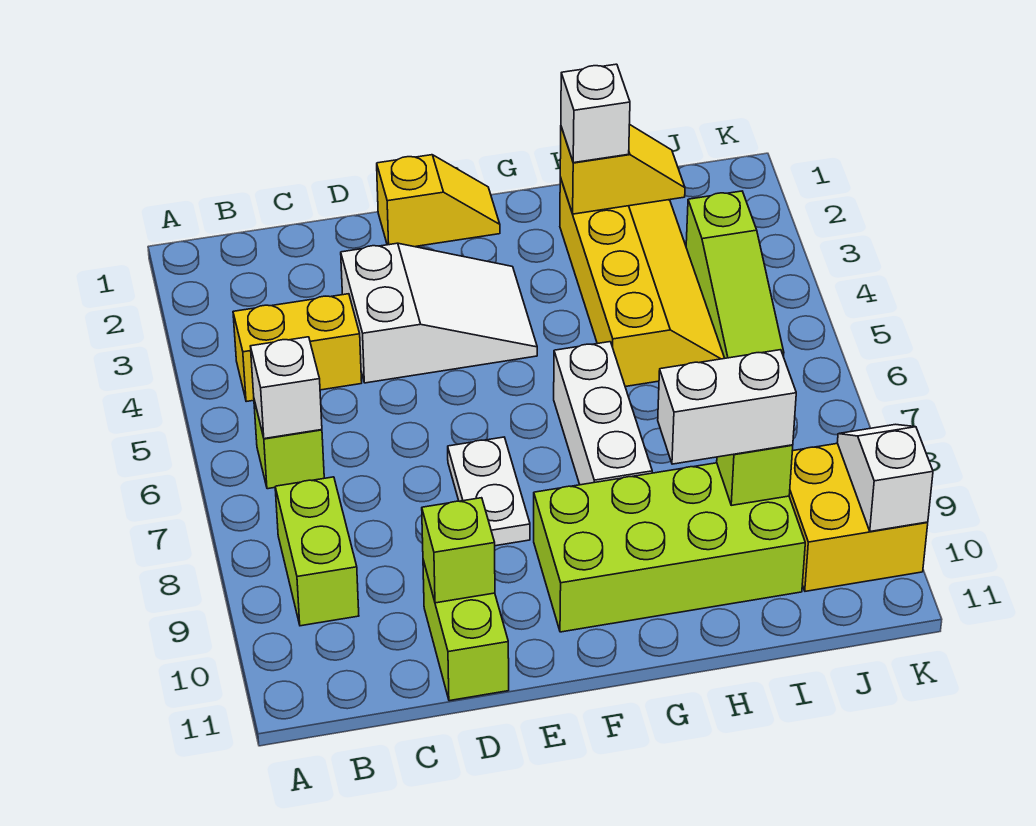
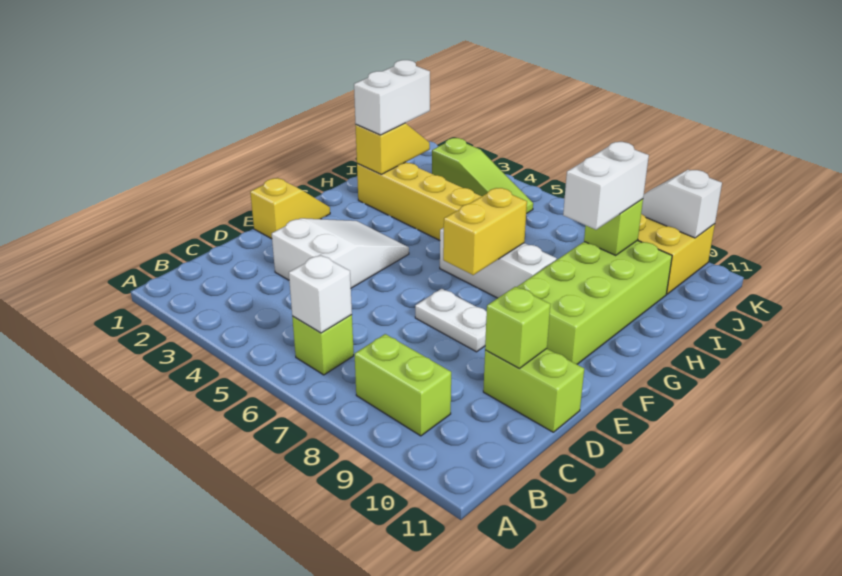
yellow 1x2 brick [233,294,362,402] -> yellow 1x2 brick moved to [443,188,527,275]
white 1x1 brick [561,64,630,163] -> white 1x2 brick [354,60,430,135]

